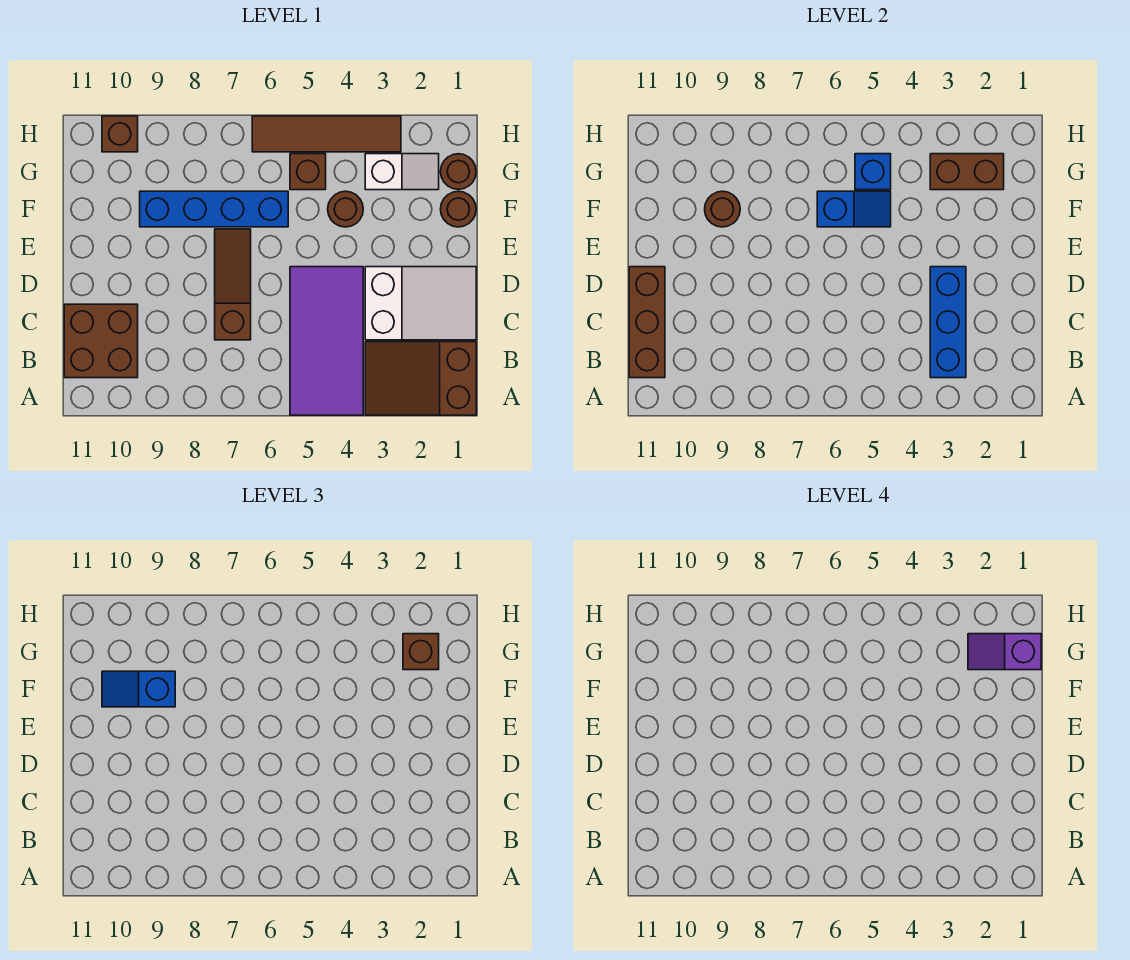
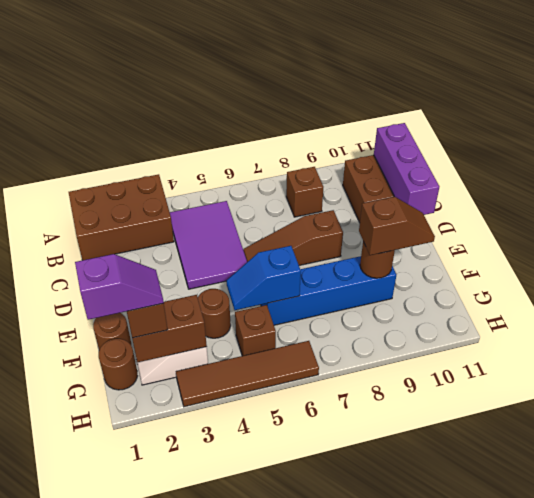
brown 2x3 slope [365,342,476,415] -> brown 2x3 brick [69,174,174,260]
purple 2x4 tile [290,267,363,415] -> purple 2x3 tile [170,201,247,289]
blue 1x3 brick [930,267,966,378] -> none
brown 1x3 brick [629,267,665,378] -> purple 1x3 brick [374,123,439,215]
white 2x3 slope [365,267,476,340] -> none
brown 1x3 slope [215,229,251,340] -> brown 1x3 slope turned to [243,210,343,265]
blue 1x2 slope [102,671,175,707] -> brown 1x2 slope [359,197,435,255]
blue 1x1 brick [855,154,891,190] -> none
brown 1x1 brick [102,116,138,152] -> brown 1x1 brick moved to [286,167,323,217]

